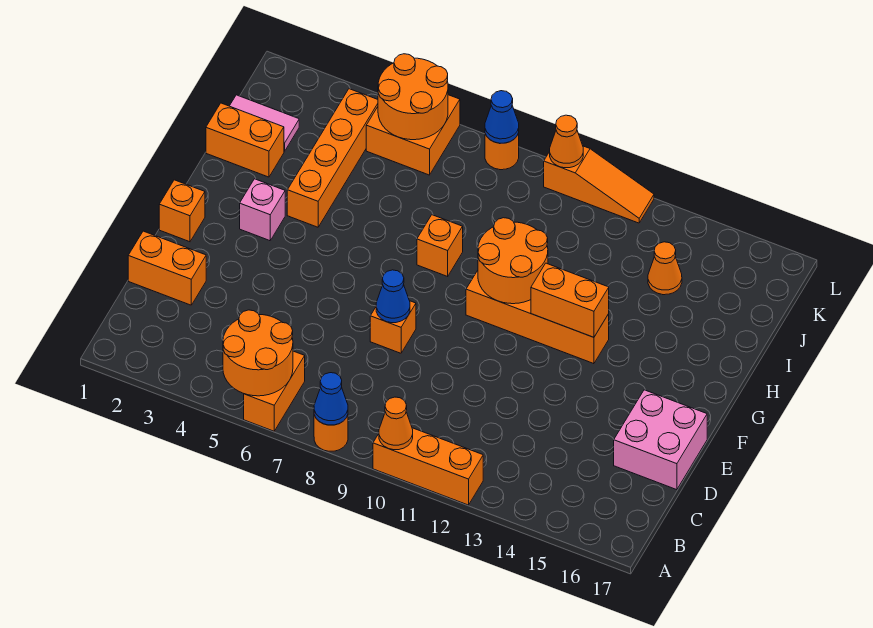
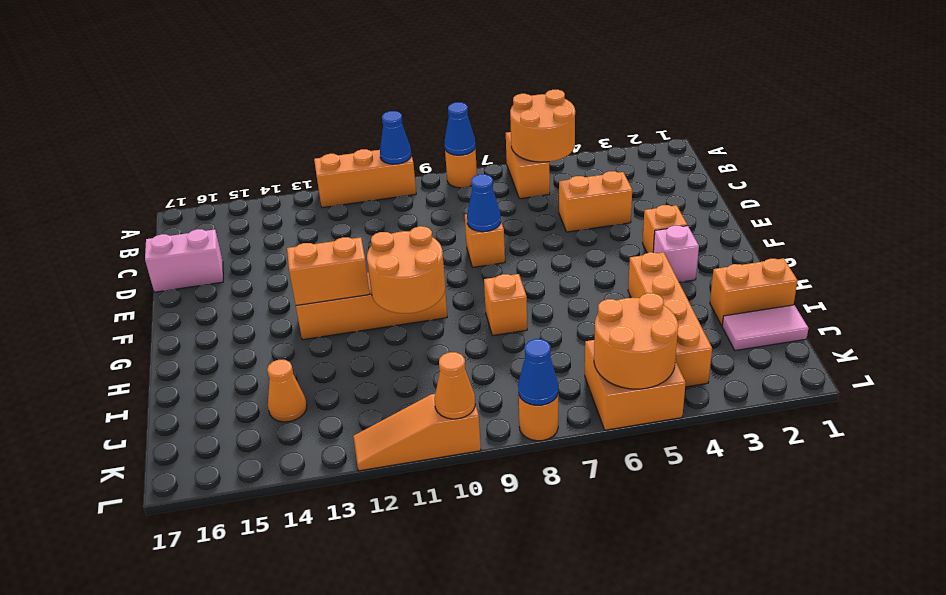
orange 1x1 cone [379,397,413,450] -> blue 1x1 cone [380,111,411,164]
orange 1x2 brick [128,231,206,305] -> orange 1x2 brick moved to [559,171,632,232]
pink 2x2 brick [614,390,707,490] -> pink 1x2 brick [145,229,223,292]
orange 1x1 brick [159,180,205,242] -> orange 1x1 brick moved to [643,205,687,253]

